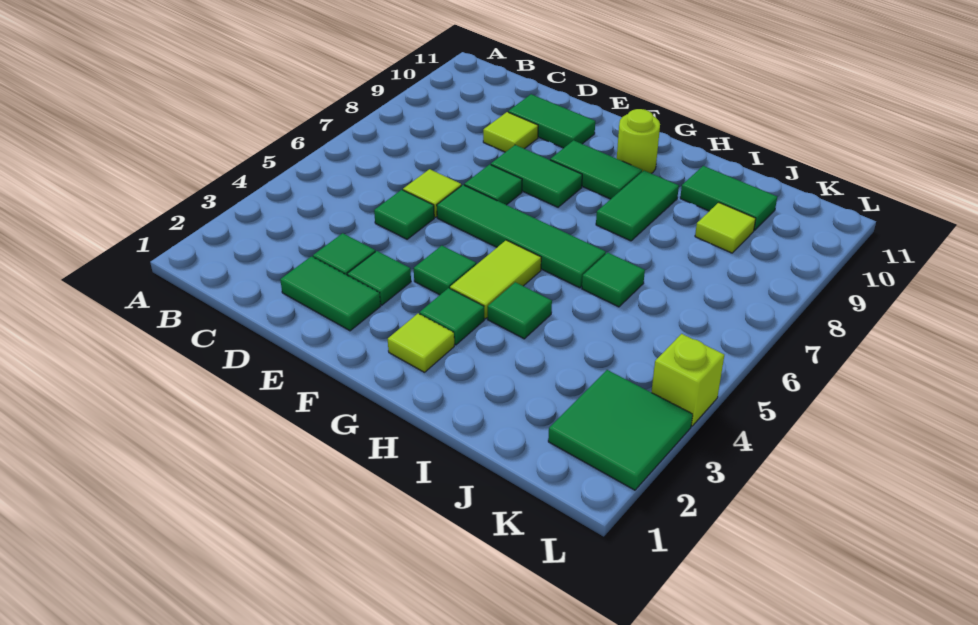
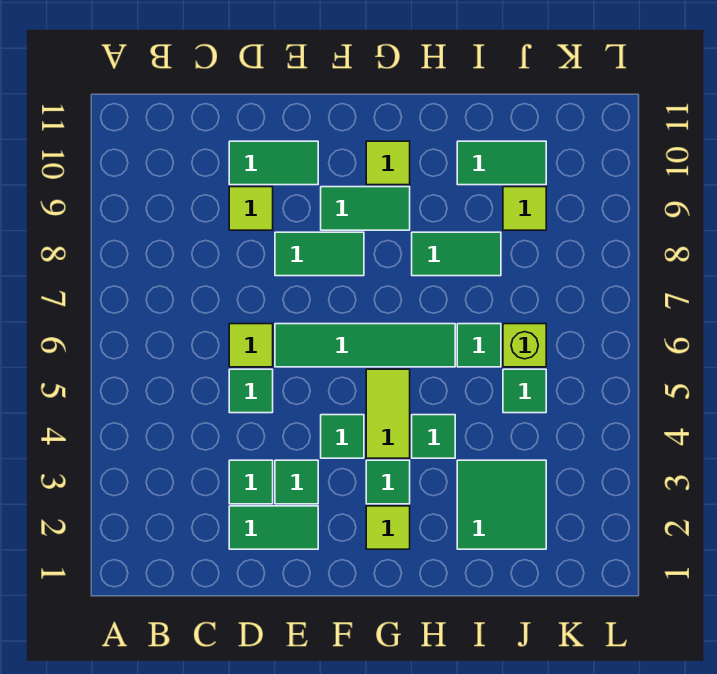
green 1x1 tile [464,164,522,205] -> green 1x1 tile moved to [503,369,546,413]
lime 1x1 round brick [617,109,660,173] -> lime 1x1 tile [366,141,410,185]
green 1x2 tile [596,171,679,241] -> green 1x2 tile turned to [412,232,501,276]
green 2x2 tile [548,370,693,490] -> green 2x2 tile moved to [457,460,546,549]
lime 1x1 brick [651,334,724,426] -> lime 1x1 brick moved to [503,324,546,367]

